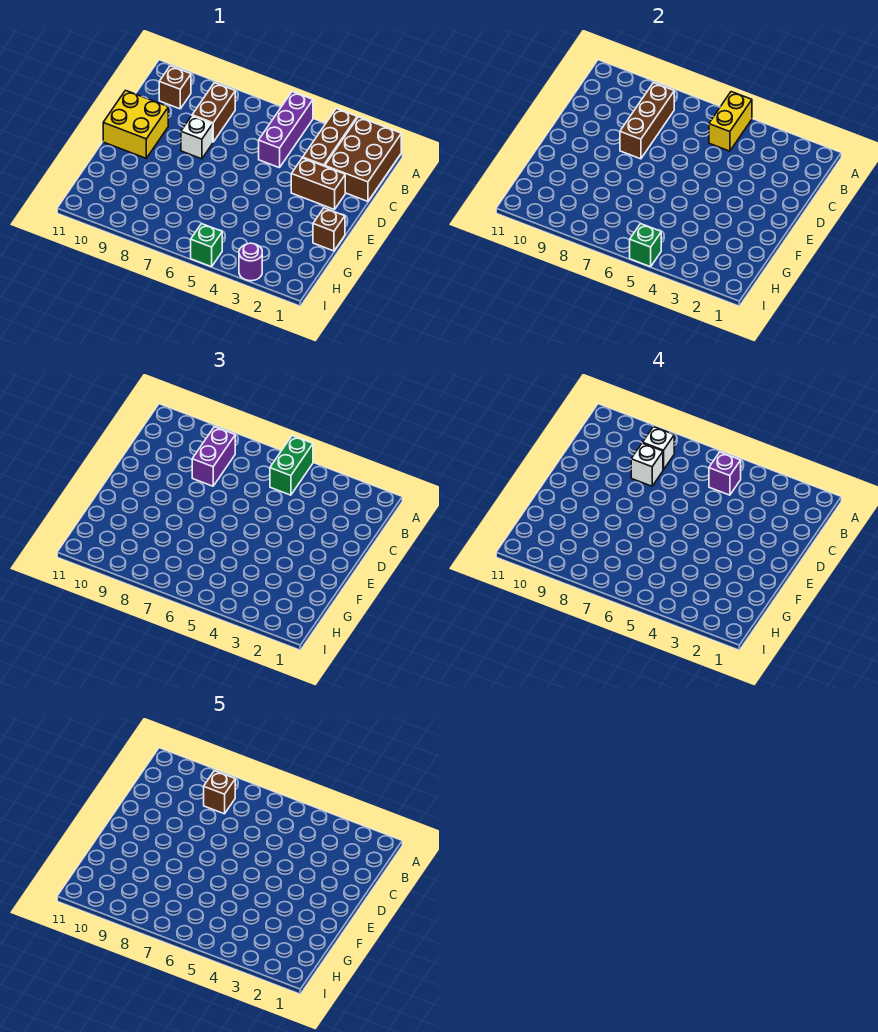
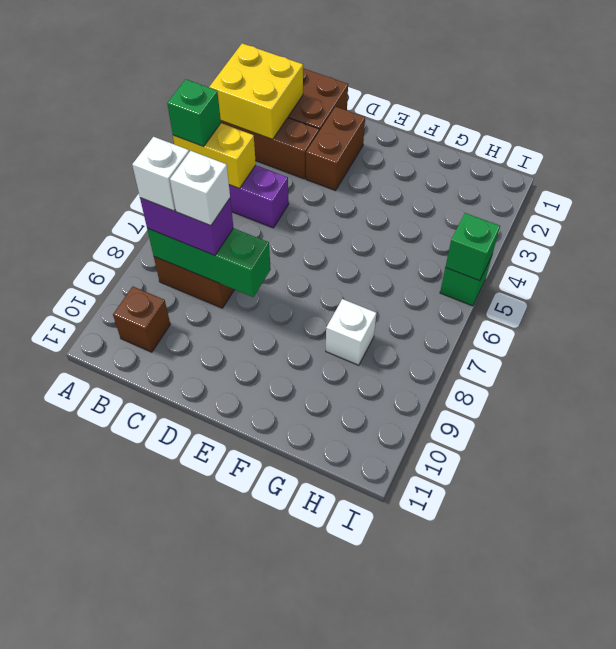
green 1x2 brick [270,436,313,495] -> green 1x1 brick [167,79,221,147]
purple 1x1 brick [709,452,741,495] -> none
brown 1x3 brick [620,83,674,159] -> green 1x3 brick [147,228,271,297]
brown 1x1 brick [204,771,235,814] -> none
white 1x1 brick [181,116,213,159] -> white 1x1 brick moved to [326,299,376,365]
yellow 2x2 brick [103,90,168,158] -> yellow 2x2 brick moved to [209,43,303,140]
brown 1x1 brick [313,208,345,251] -> none
purple 1x1 round brick [239,243,262,281] -> none

